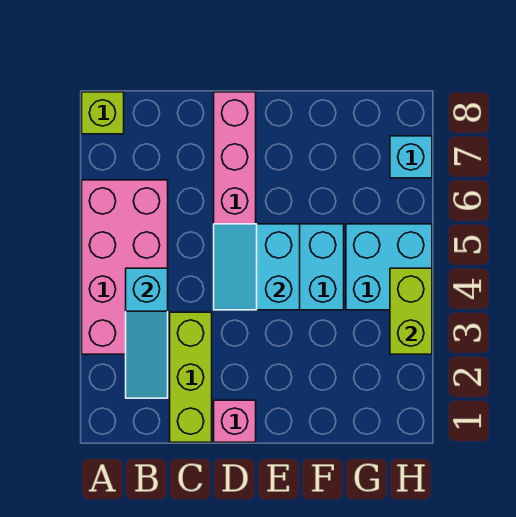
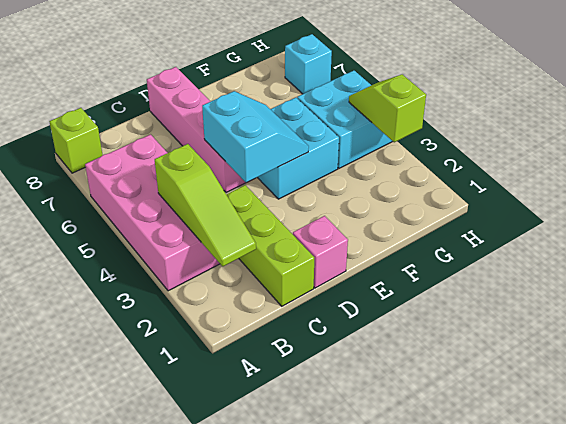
cyan 1x3 slope [126,268,168,398] -> lime 1x3 slope [155,144,256,266]
cyan 2x2 slope [214,224,300,310] -> cyan 2x2 slope turned to [202,91,309,183]
lime 1x2 brick [390,268,432,354] -> lime 1x2 slope [349,75,426,142]

